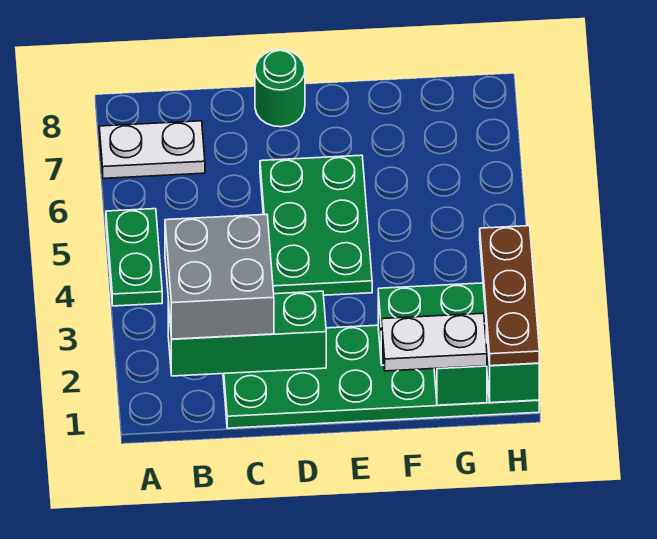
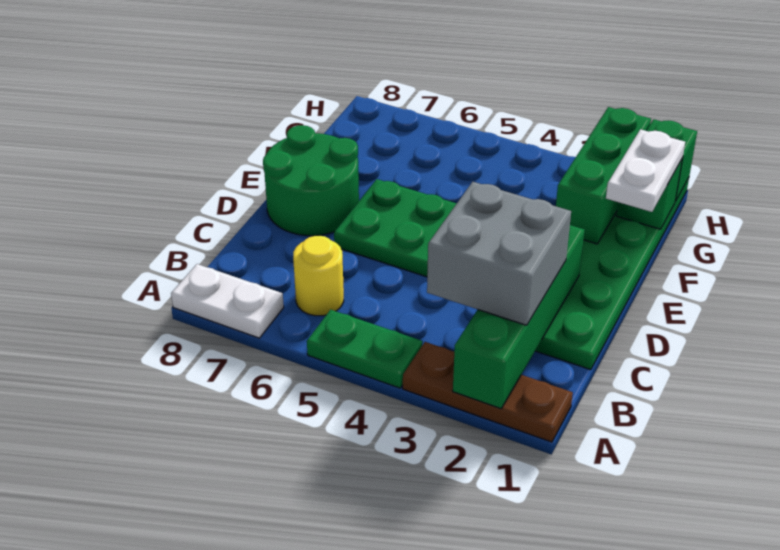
white 1x2 plate [99,121,205,178] -> white 1x2 plate turned to [171,264,284,338]
green 1x3 brick [168,291,326,376] -> green 1x4 brick [453,225,585,409]
none -> yellow 1x1 round brick [293,236,344,316]
green 1x1 round brick [255,50,305,127] -> green 2x2 round brick [263,125,359,236]
brown 1x3 plate [480,226,539,366] -> brown 1x3 plate moved to [403,342,573,442]

